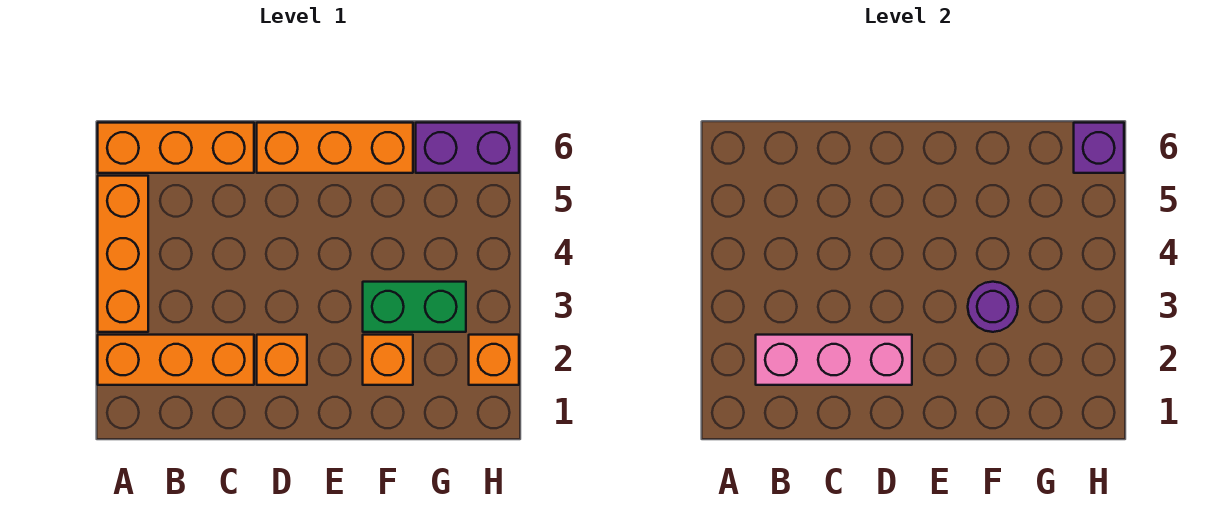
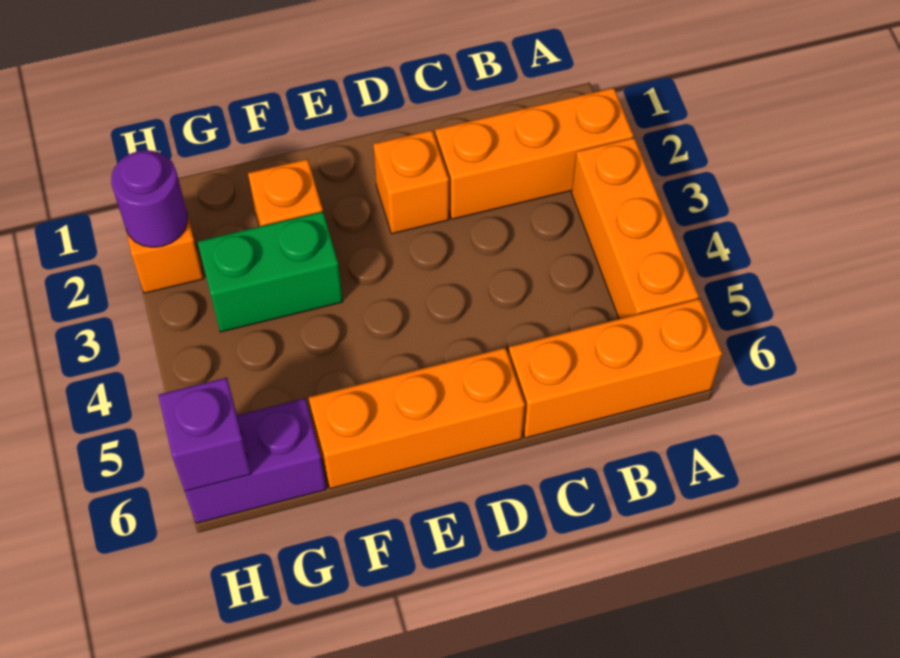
pink 1x3 brick [756,335,912,385] -> none
purple 1x1 round brick [968,282,1018,332] -> purple 1x1 round brick moved to [111,150,188,247]

